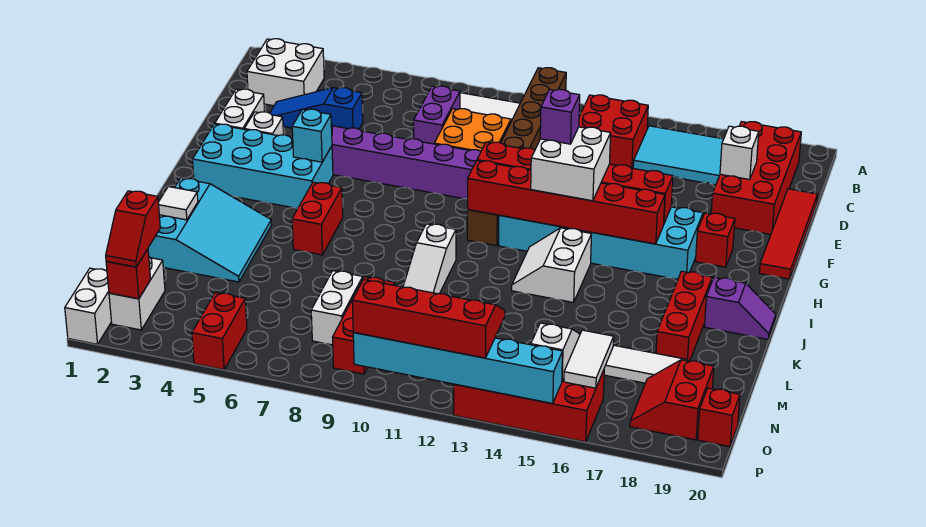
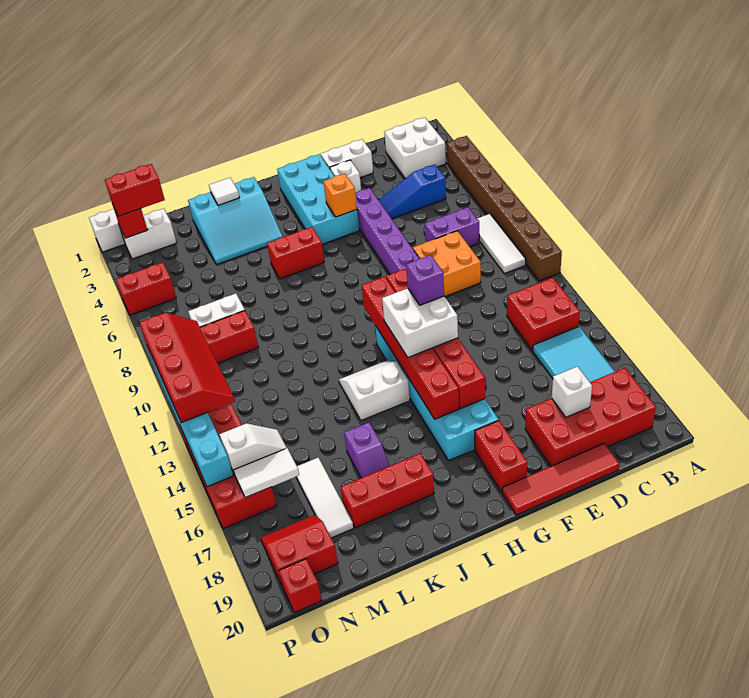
brown 1x8 brick [467,68,566,246] -> brown 1x8 brick turned to [447,136,562,281]
blue 1x3 slope [270,88,363,129] -> blue 1x3 slope turned to [379,164,446,219]
cyan 1x1 brick [292,109,332,162] -> orange 1x1 brick [323,174,357,217]
red 1x1 brick [696,213,735,267] -> red 1x2 brick [475,421,527,492]
white 1x3 slope [403,224,456,294] -> none
purple 1x2 slope [705,277,776,339] -> purple 1x2 slope moved to [344,422,389,478]
red 1x2 slope [106,191,160,267] -> red 1x2 brick [105,164,165,216]

